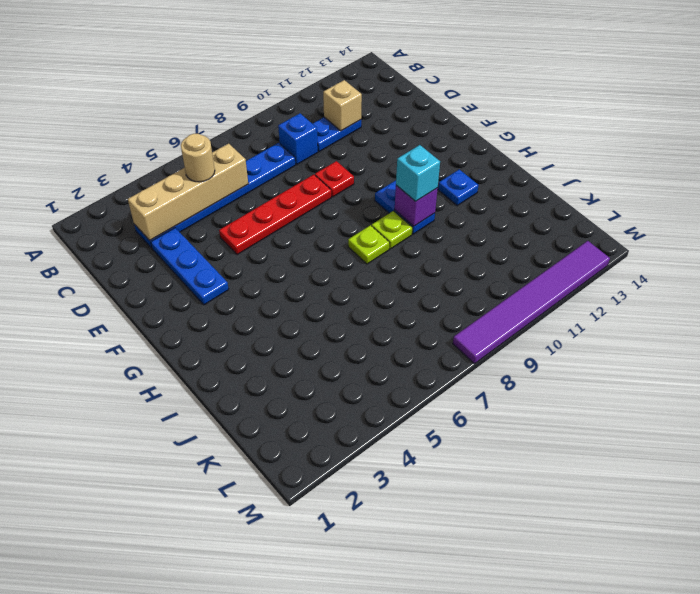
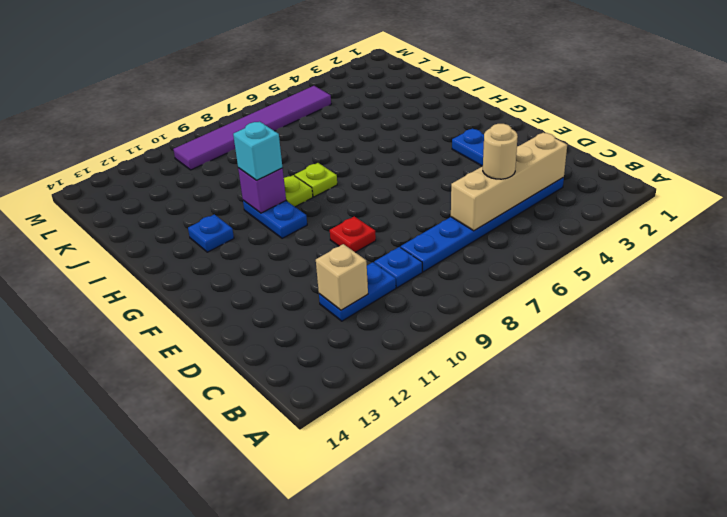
blue 1x1 brick [278,113,318,164] -> blue 1x1 plate [374,247,422,288]
red 1x4 plate [219,175,331,255] -> none
purple 1x6 tile [453,241,610,364] -> purple 1x6 tile moved to [173,86,331,170]

